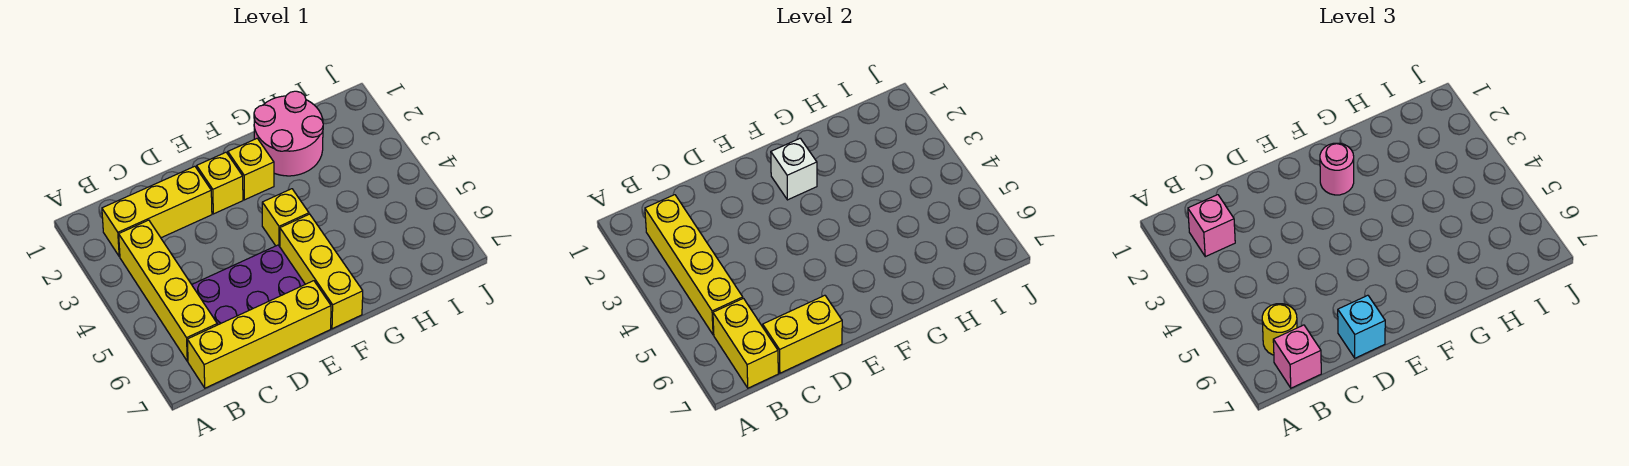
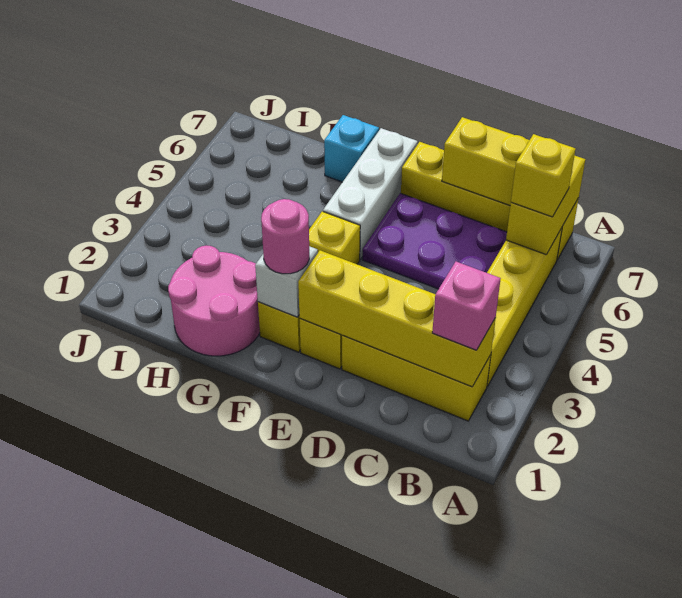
yellow 1x4 brick [645,195,743,335] -> yellow 1x4 brick turned to [298,250,496,387]
yellow 1x1 round brick [1262,304,1297,355] -> yellow 1x1 brick [511,134,576,217]
pink 1x1 brick [1273,325,1321,388] -> none
cyan 1x1 brick [1338,295,1385,358] -> cyan 1x1 brick moved to [324,115,379,182]
yellow 1x3 brick [280,214,363,329] -> white 1x3 brick [323,128,418,259]

